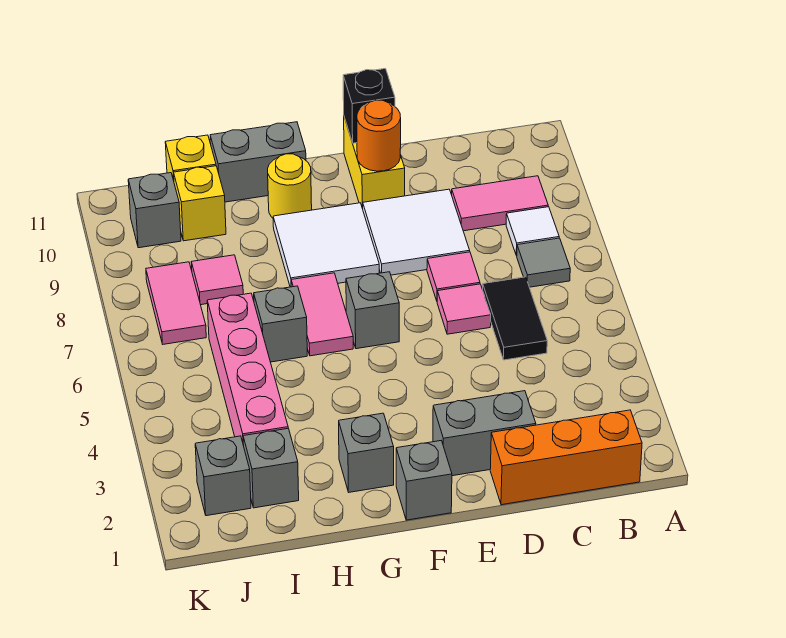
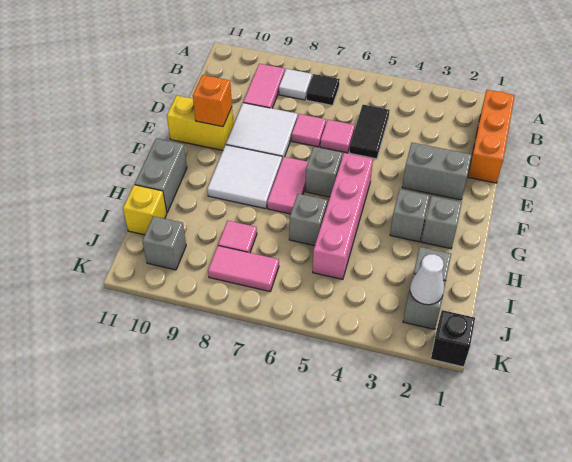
grey 1x1 tile [517,238,570,287] -> black 1x1 tile [306,74,340,105]
black 1x2 tile [483,277,547,360] -> black 1x2 tile turned to [349,105,390,159]
grey 1x2 brick [433,391,536,476] -> grey 1x2 brick turned to [402,143,472,200]
orange 1x1 round brick [357,100,401,171] -> orange 1x1 brick [193,75,232,127]
black 1x1 brick [343,69,395,143] -> black 1x1 brick moved to [431,310,475,367]
grey 1x1 brick [396,441,452,520] -> grey 1x1 brick moved to [390,189,430,242]
pink 1x2 tile [291,273,353,356] -> pink 1x2 tile turned to [267,157,308,214]
yellow 1x1 round brick [268,154,312,218] -> none
pink 1x4 brick [207,293,288,446] -> pink 1x4 brick turned to [313,153,373,279]
yellow 1x1 brick [174,166,226,241] -> none
none -> white 1x1 cone [410,254,444,305]

